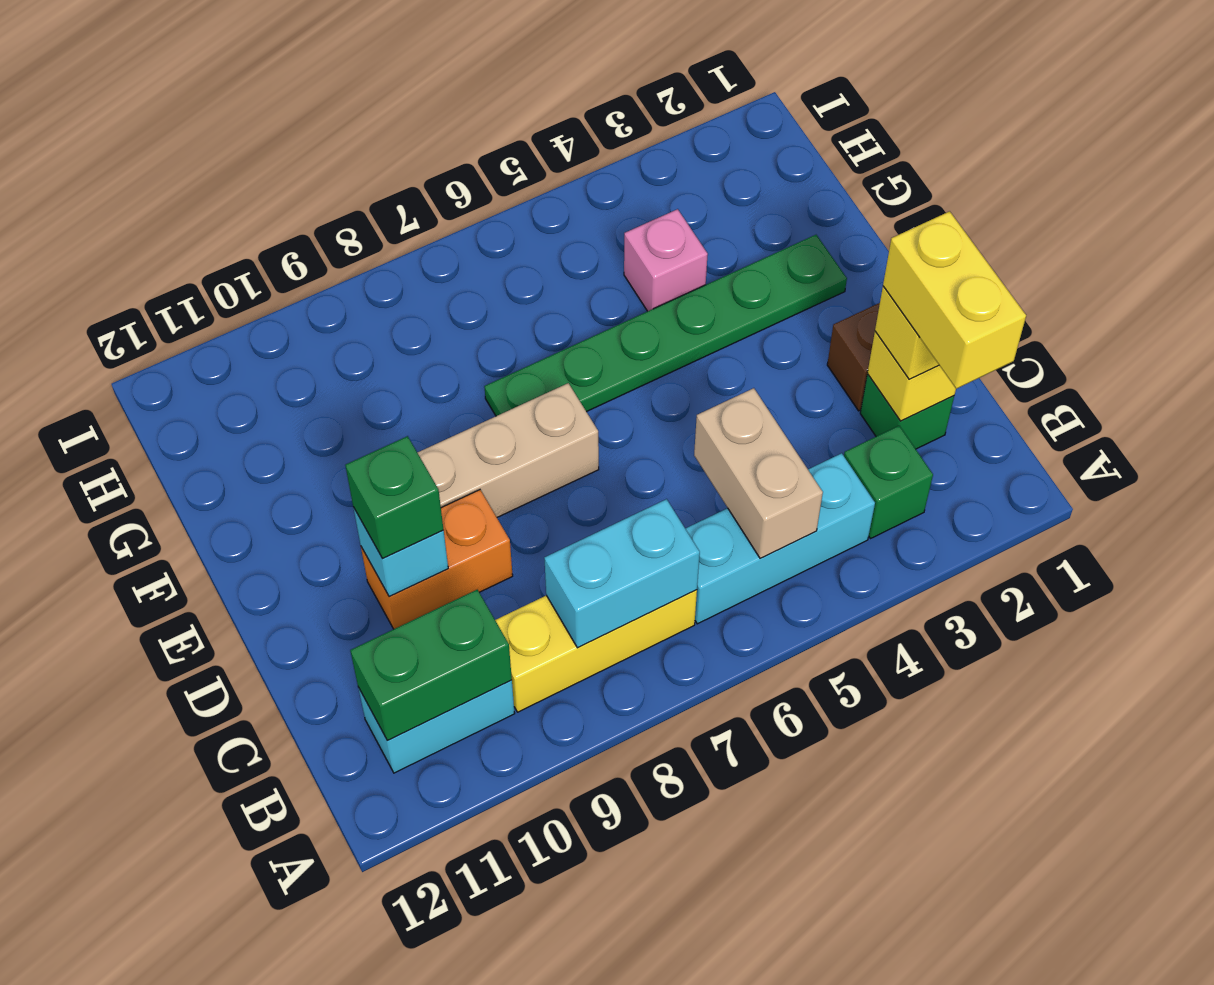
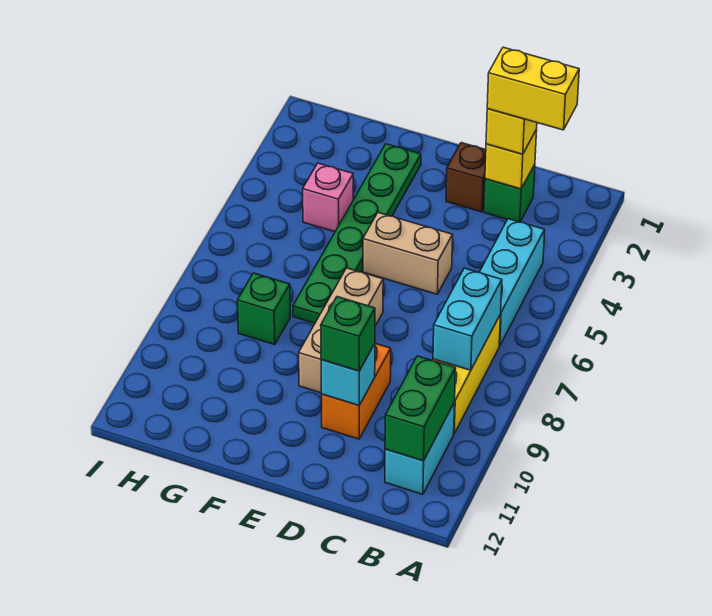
green 1x1 brick [844,426,933,538] -> green 1x1 brick moved to [237,273,290,345]
tan 1x2 brick [694,388,823,559] -> tan 1x2 brick moved to [363,213,453,294]

